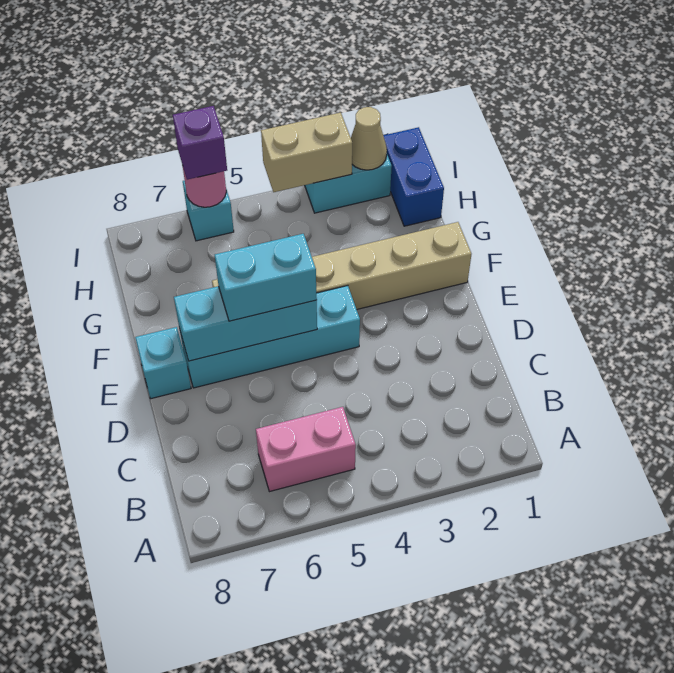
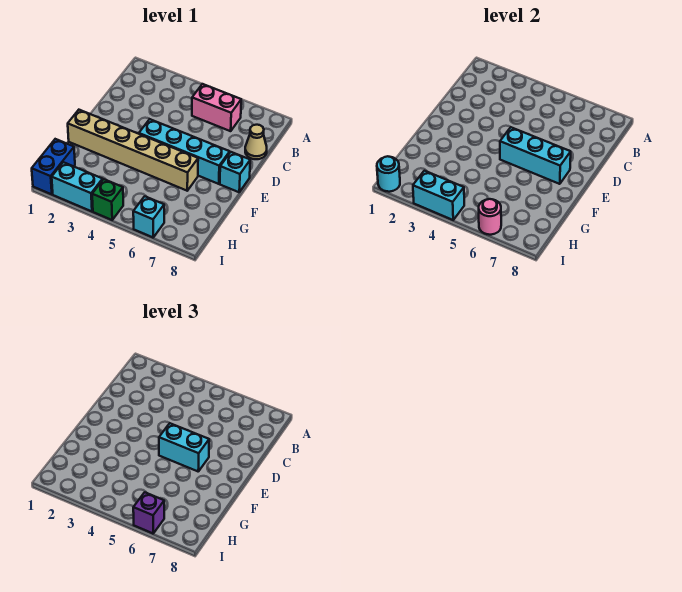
none -> cyan 1x1 round brick [377,156,400,192]
tan 1x1 cone [351,107,387,170] -> tan 1x1 cone moved to [245,125,267,159]
tan 1x2 brick [261,113,352,192] -> cyan 1x2 brick [413,171,464,220]
none -> green 1x1 brick [92,179,123,220]

